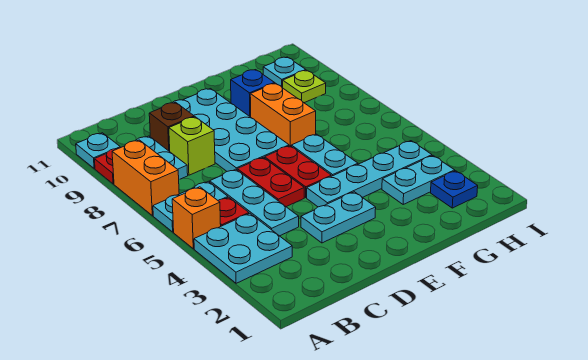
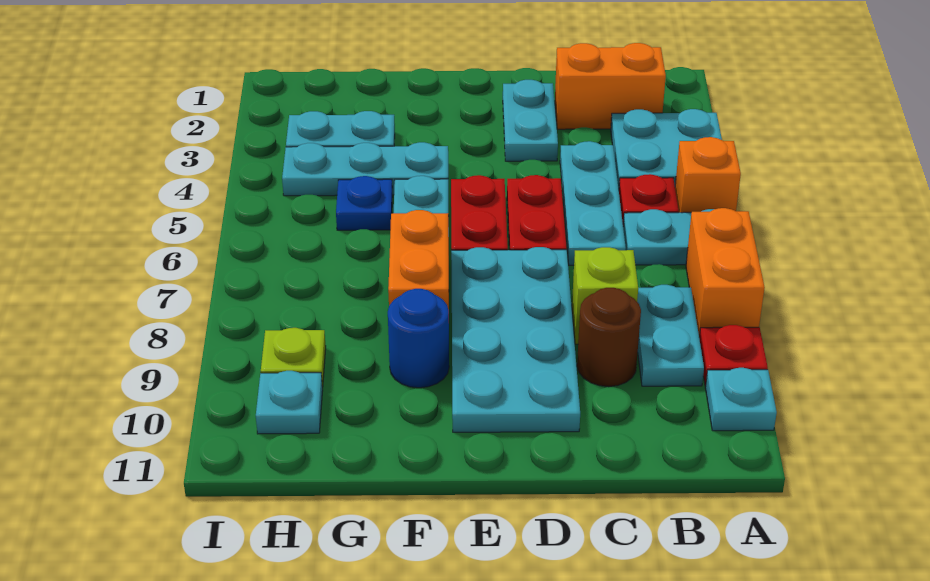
none -> orange 1x2 brick [555,43,666,129]
brown 1x1 brick [149,102,194,151] -> brown 1x1 round brick [577,288,641,387]
cyan 1x2 plate [301,192,376,243] -> cyan 1x2 plate turned to [503,80,558,161]
cyan 1x4 plate [307,141,432,207] -> cyan 1x3 plate [282,142,448,196]
blue 1x1 brick [231,70,275,117] -> blue 1x1 round brick [388,289,449,388]
blue 1x1 plate [431,171,478,208] -> blue 1x1 plate moved to [336,176,393,230]

